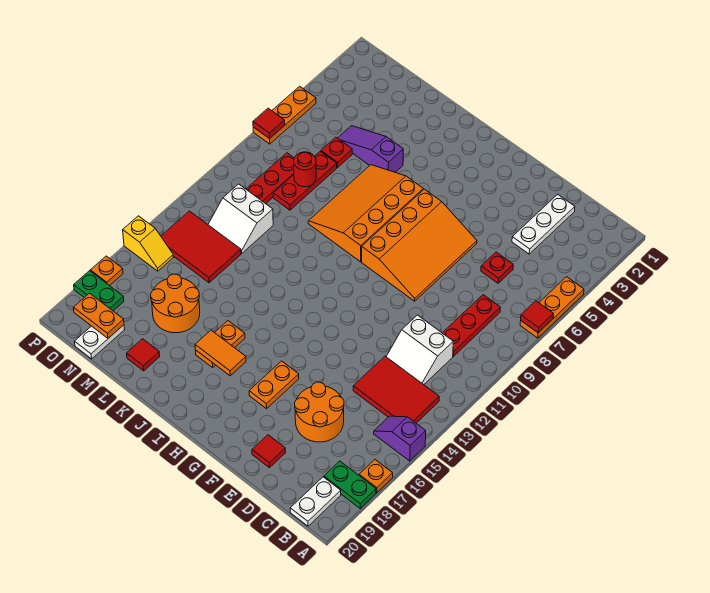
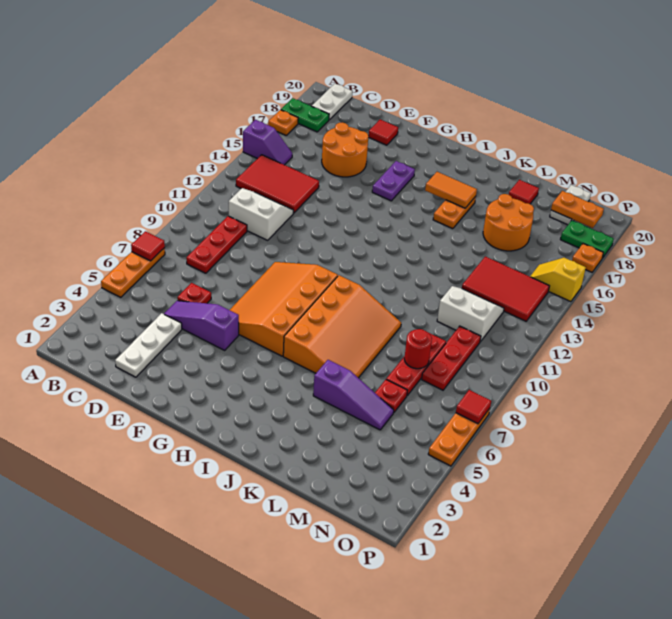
none -> purple 1x3 slope [164,301,239,350]
orange 1x2 plate [249,361,299,409] -> purple 1x2 plate [372,161,415,201]

